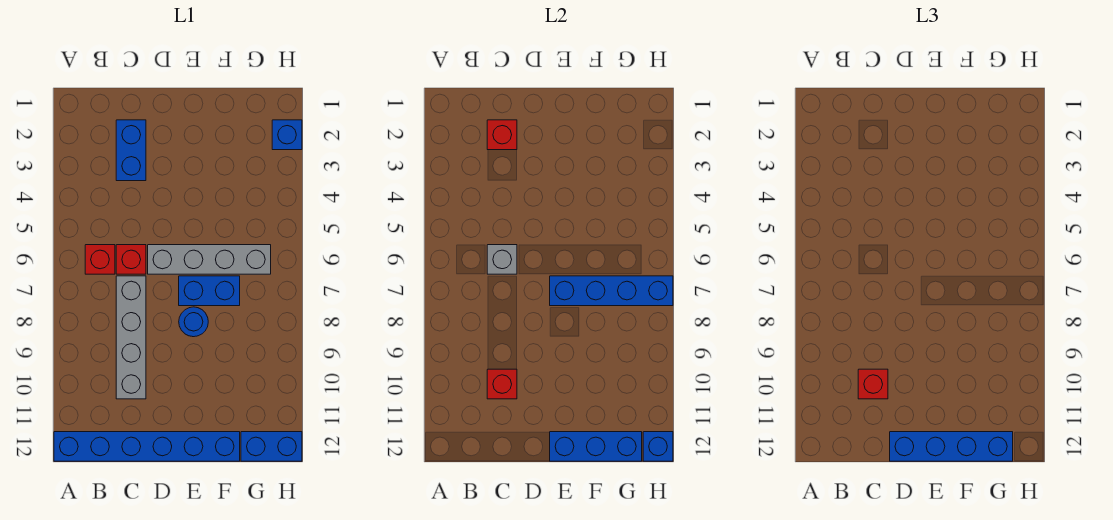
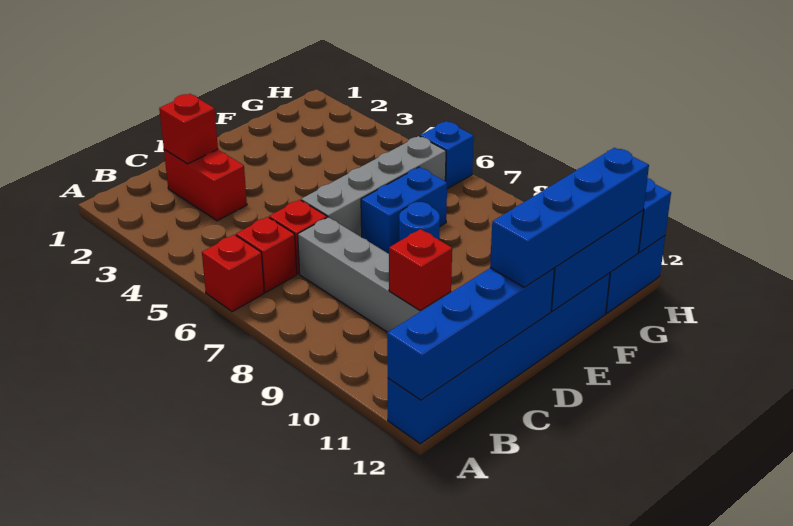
blue 1x2 brick [116,120,146,181] -> red 1x2 brick [164,149,247,221]
grey 1x1 brick [487,245,517,274] -> none
red 1x1 brick [858,369,888,399] -> red 1x1 brick moved to [202,235,264,312]
blue 1x4 brick [550,276,673,306] -> blue 1x4 brick moved to [387,268,554,400]
blue 1x1 brick [272,120,302,150] -> blue 1x1 brick moved to [420,121,474,189]

